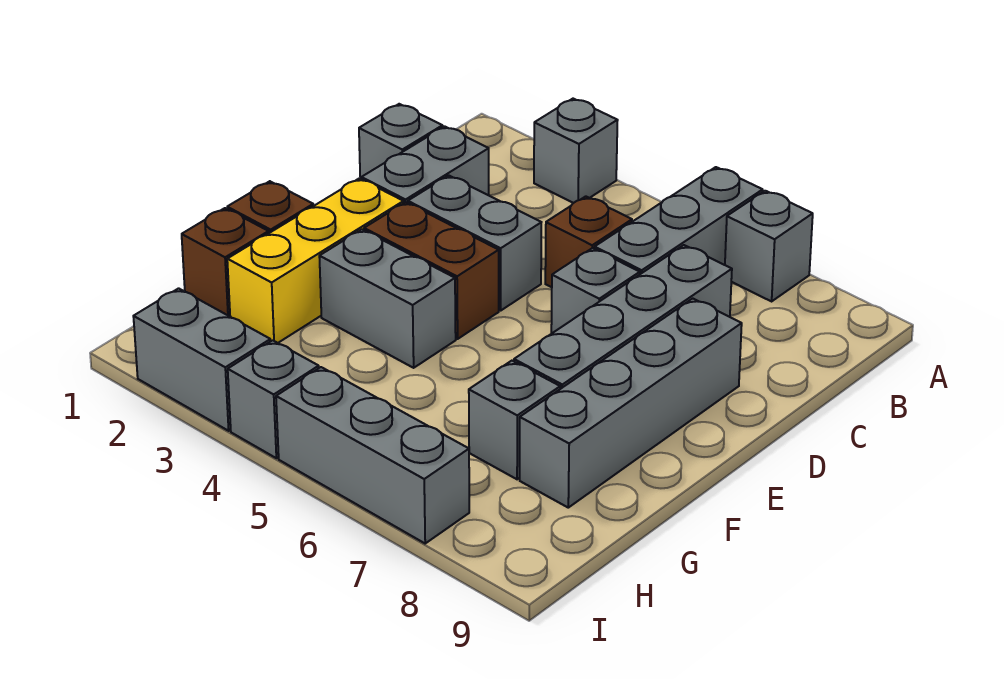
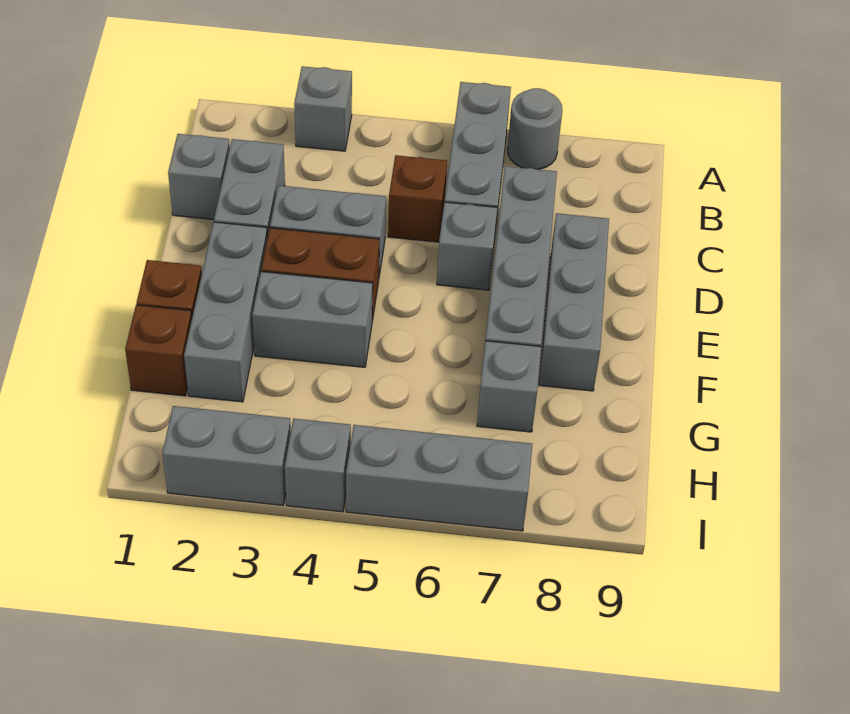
grey 1x1 brick [725,191,813,301] -> grey 1x1 round brick [507,88,562,170]
grey 1x4 brick [520,299,742,508] -> grey 1x3 brick [539,213,609,391]
yellow 1x3 brick [227,178,404,343] -> grey 1x3 brick [184,222,267,402]

